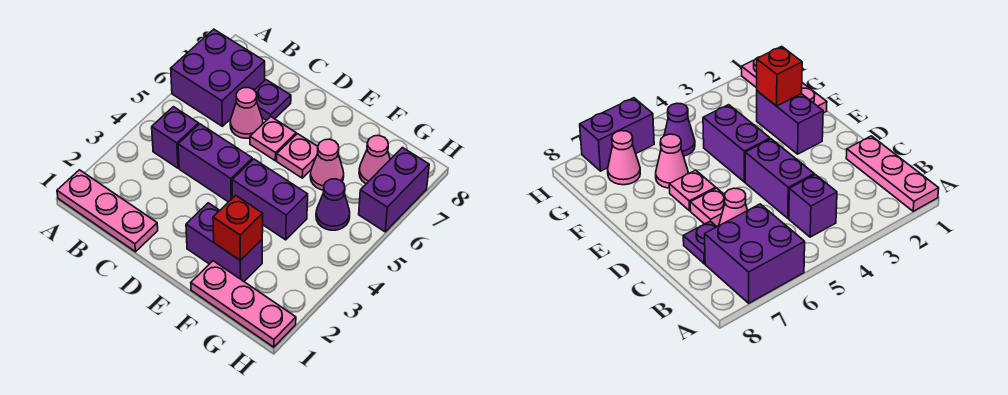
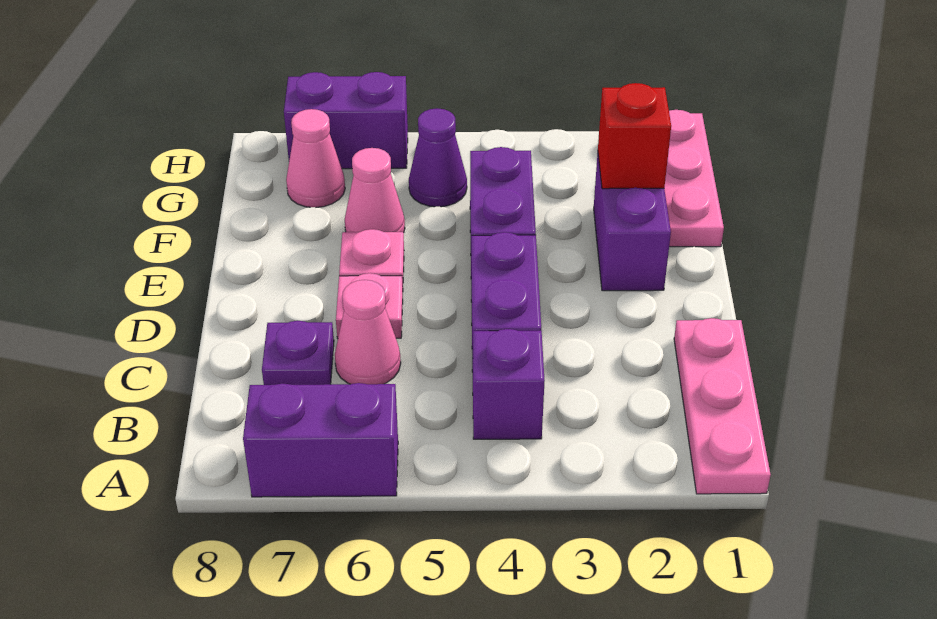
purple 2x2 brick [171,29,265,126] -> purple 1x2 brick [243,383,398,497]

